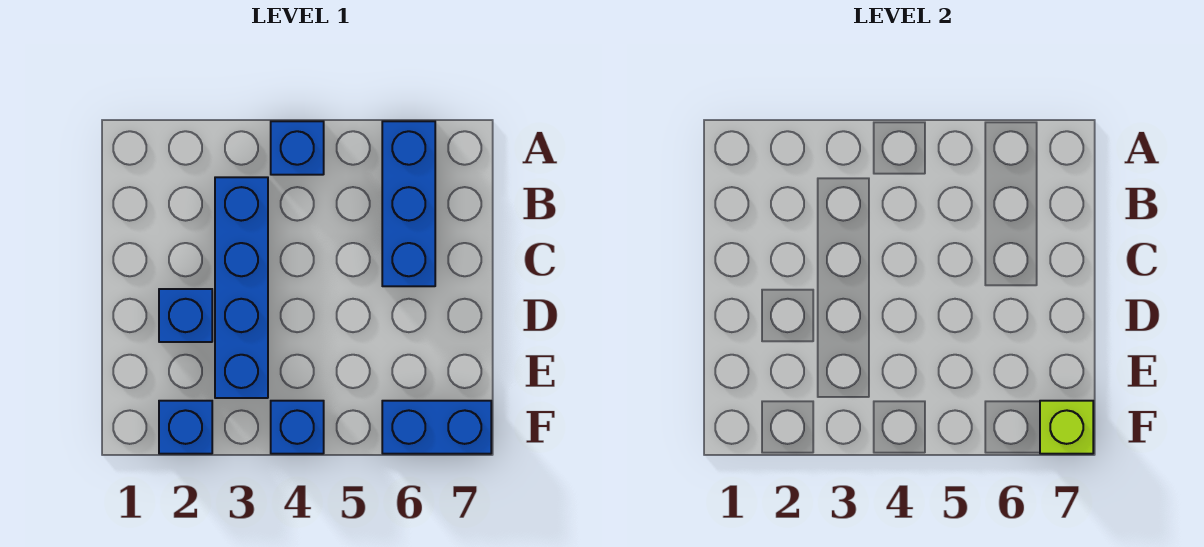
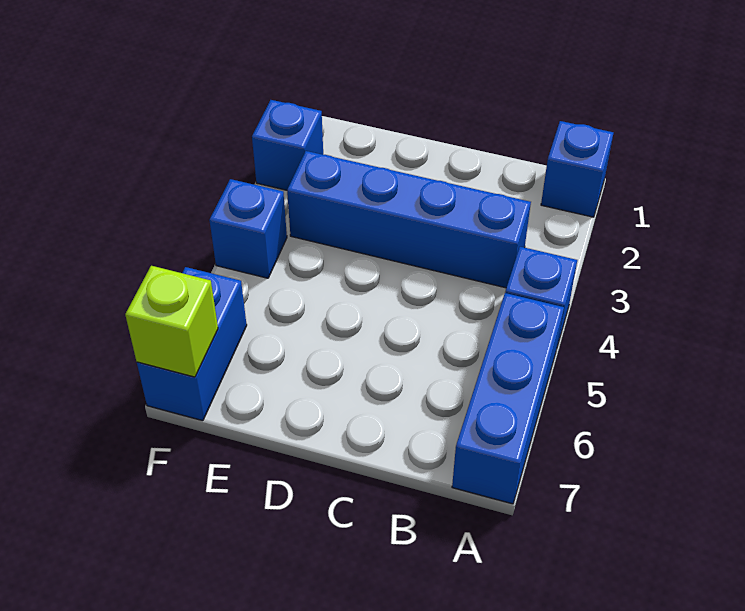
blue 1x3 brick [382,121,435,286] -> blue 1x3 brick turned to [452,293,564,504]
blue 1x1 brick [159,289,212,342] -> blue 1x1 brick moved to [541,121,613,217]

